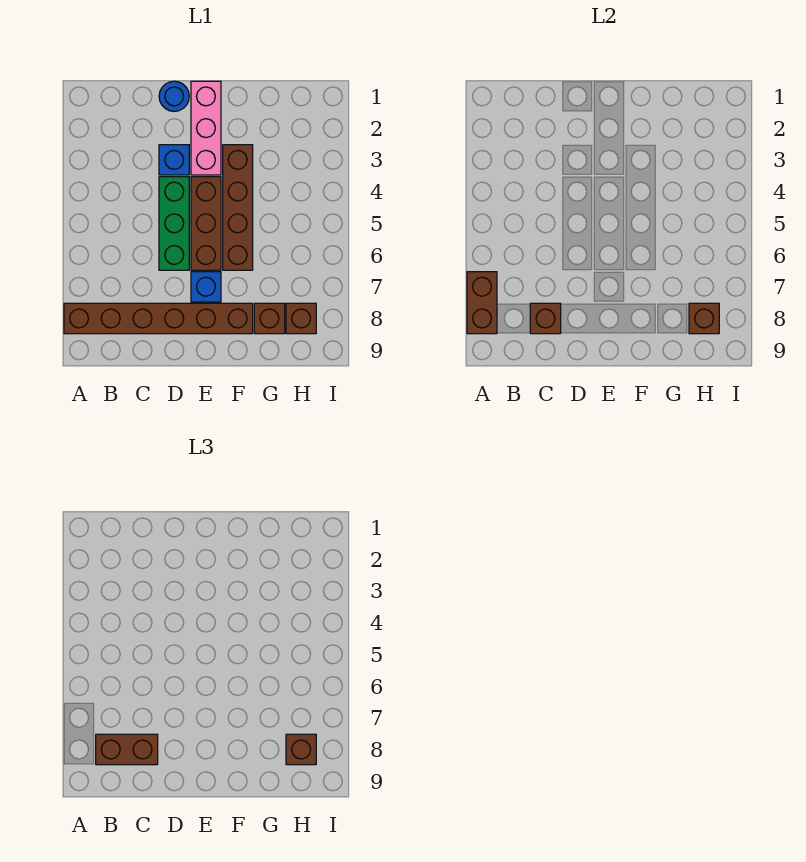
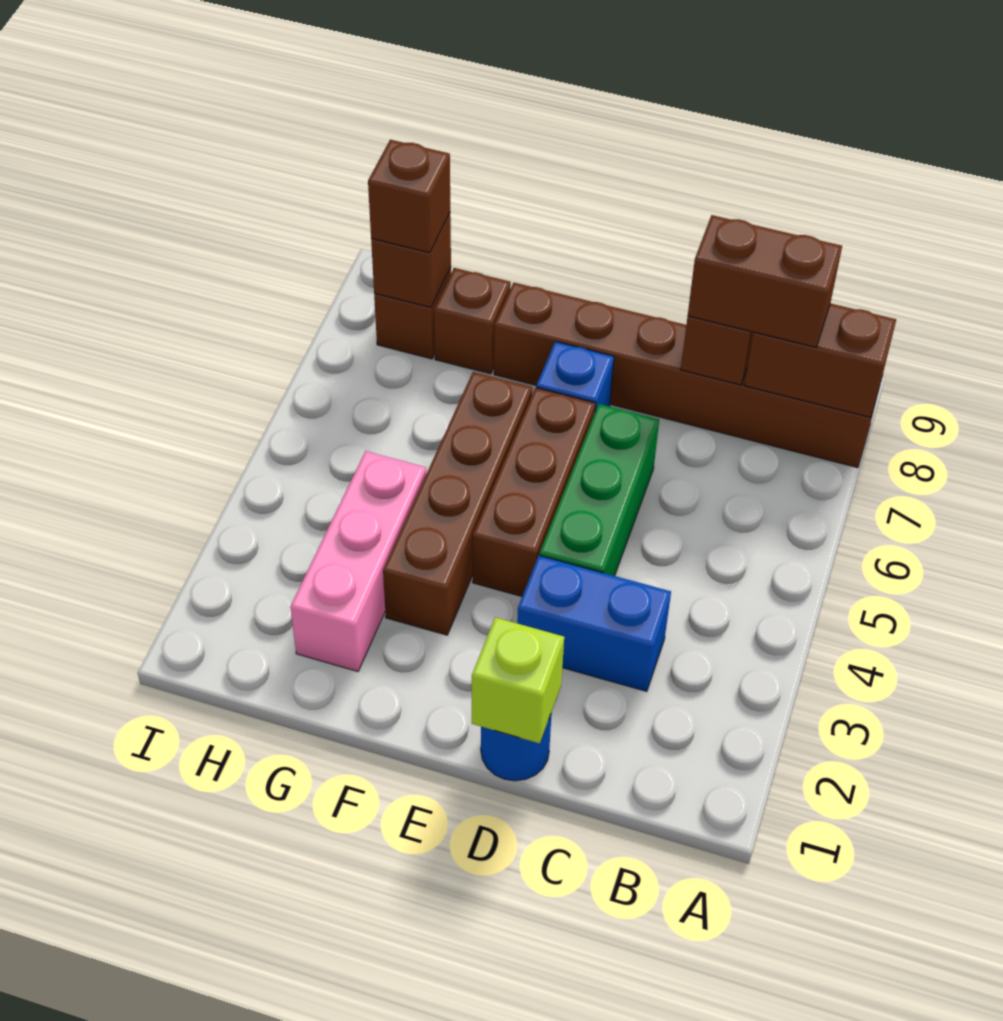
brown 1x2 brick [467,272,497,334] -> brown 1x2 brick turned to [744,303,896,417]
none -> lime 1x1 brick [472,617,564,743]
blue 1x1 brick [159,145,189,175] -> blue 1x2 brick [517,556,671,691]
pink 1x3 brick [191,81,221,175] -> pink 1x3 brick moved to [290,451,426,672]

